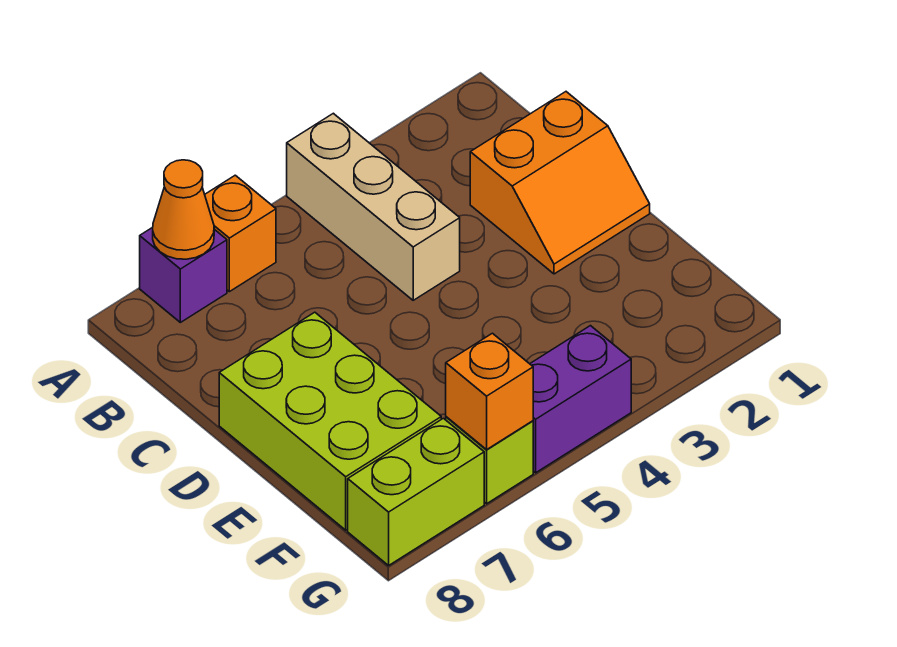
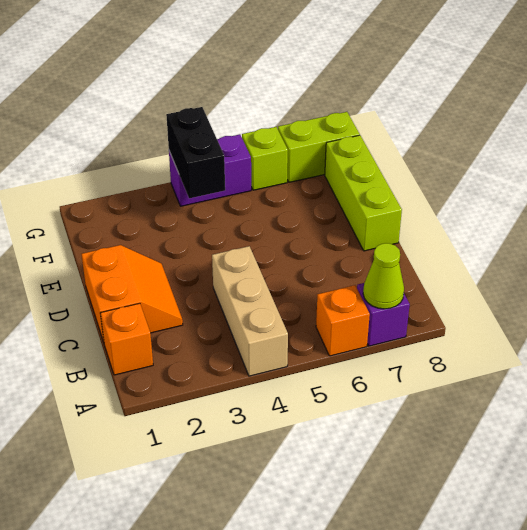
orange 1x1 cone [153,160,214,259] -> lime 1x1 cone [363,243,404,309]
orange 2x2 slope [470,92,650,274] -> orange 2x2 slope turned to [82,245,183,342]
lime 2x3 brick [219,312,441,530] -> lime 1x3 brick [325,135,402,251]
none -> black 1x2 brick [166,107,225,198]
orange 1x1 brick [446,333,533,449] -> orange 1x1 brick moved to [100,303,153,375]

